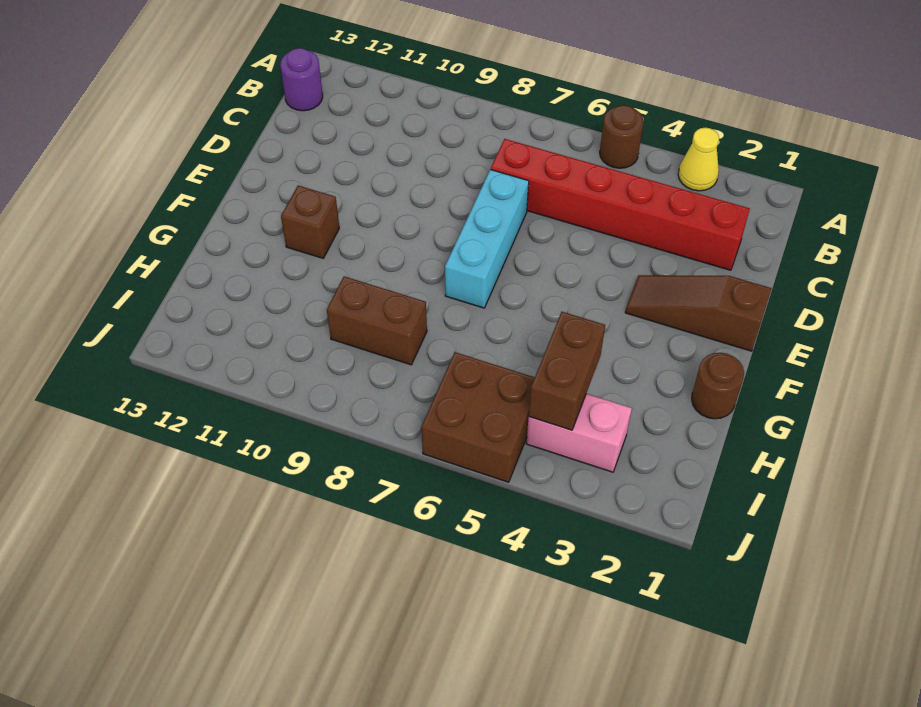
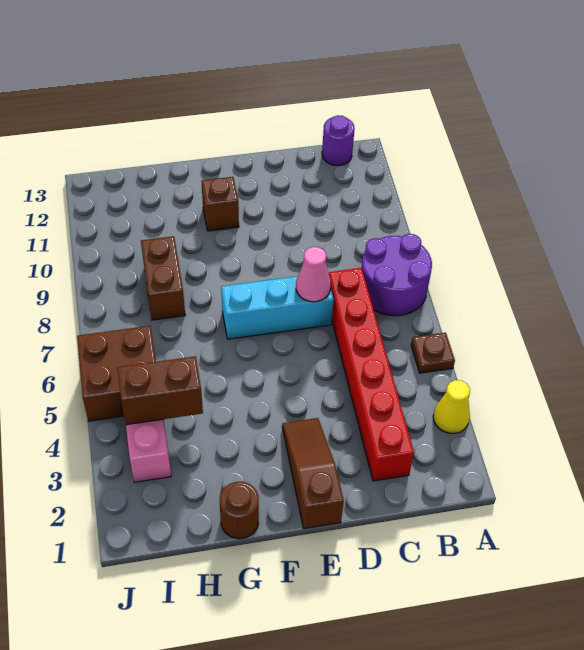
brown 1x1 round brick [600,105,644,168] -> brown 1x1 plate [411,333,455,373]
none -> purple 2x2 round brick [362,234,432,316]
none -> pink 1x1 cone [296,247,331,302]

